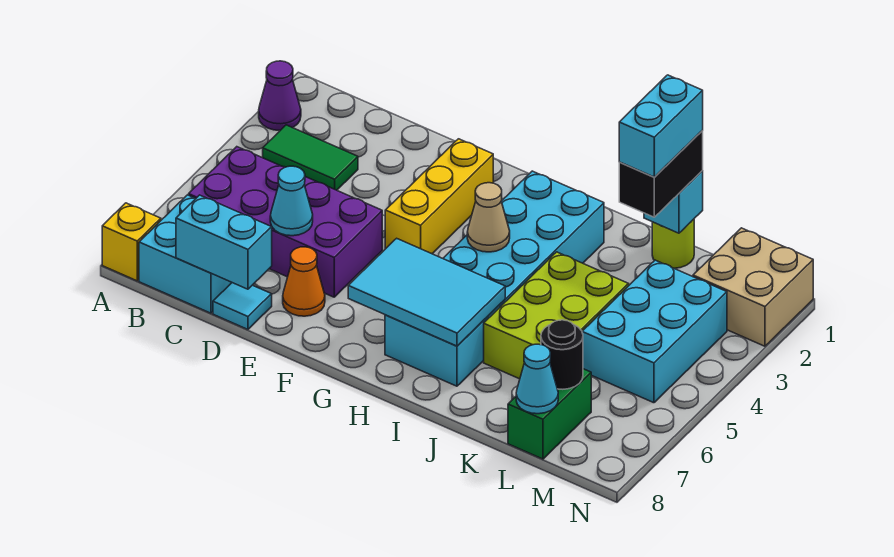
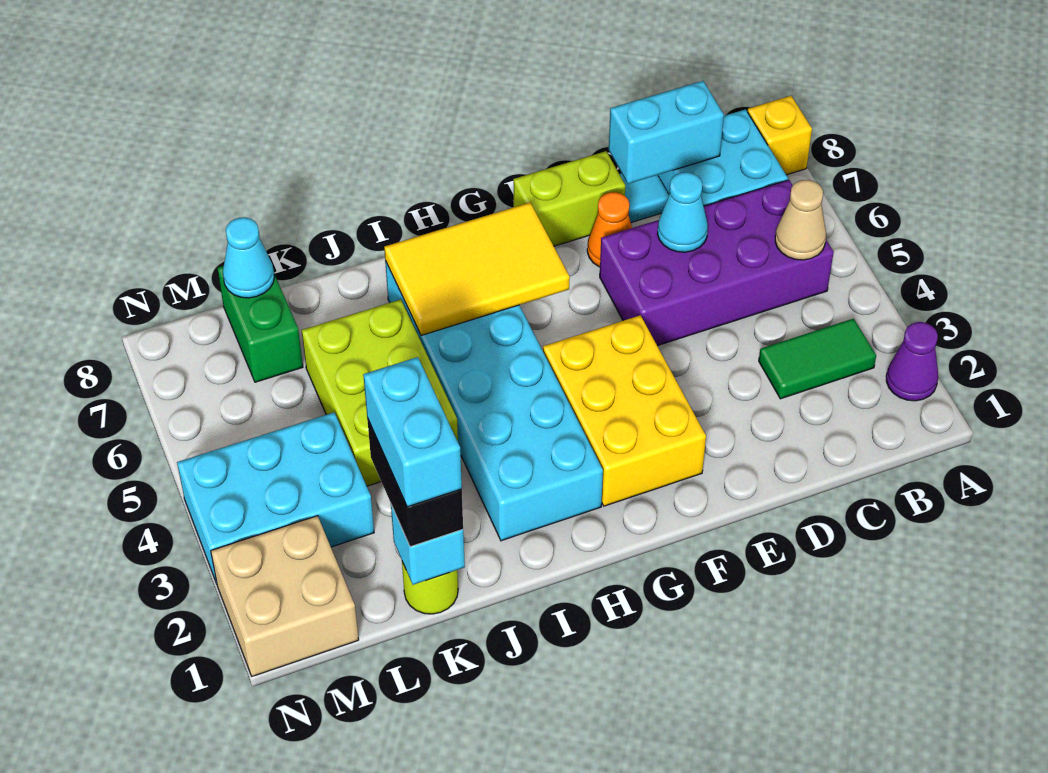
none -> lime 1x2 brick [514,151,625,246]
yellow 1x3 brick [385,139,493,254] -> yellow 2x3 brick [543,315,706,506]
cyan 2x3 tile [348,238,505,346] -> yellow 2x3 tile [384,203,570,336]
tan 1x1 cone [467,183,510,252] -> tan 1x1 cone moved to [775,180,826,260]
cyan 2x3 brick [582,260,727,403] -> cyan 2x3 brick turned to [177,413,374,584]
black 1x1 round brick [541,320,583,389] -> none

